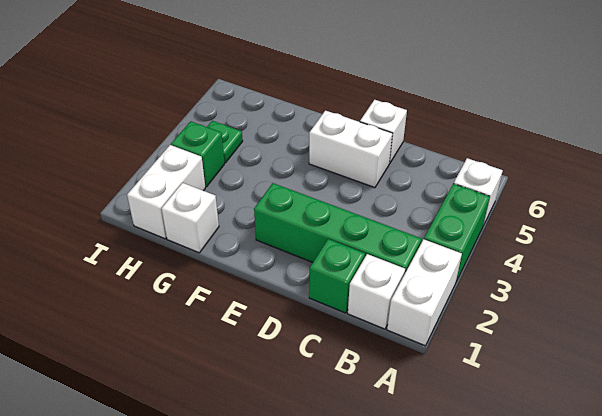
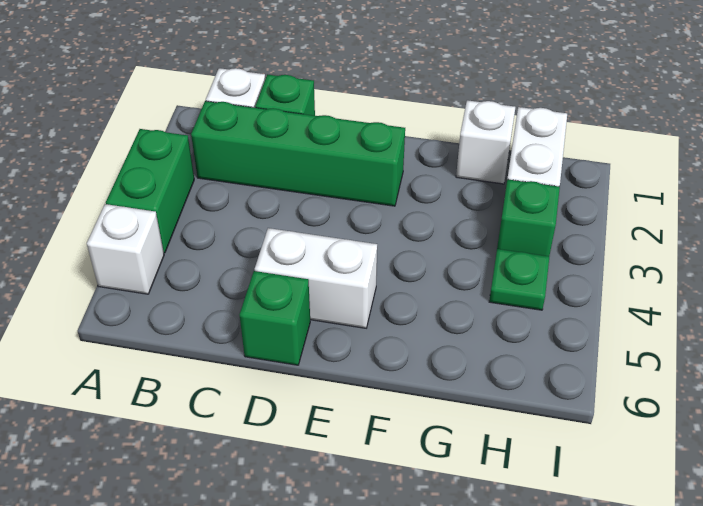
white 1x2 brick [387,239,462,346] -> none
white 1x1 brick [360,100,407,164] -> green 1x1 brick [240,271,310,365]

